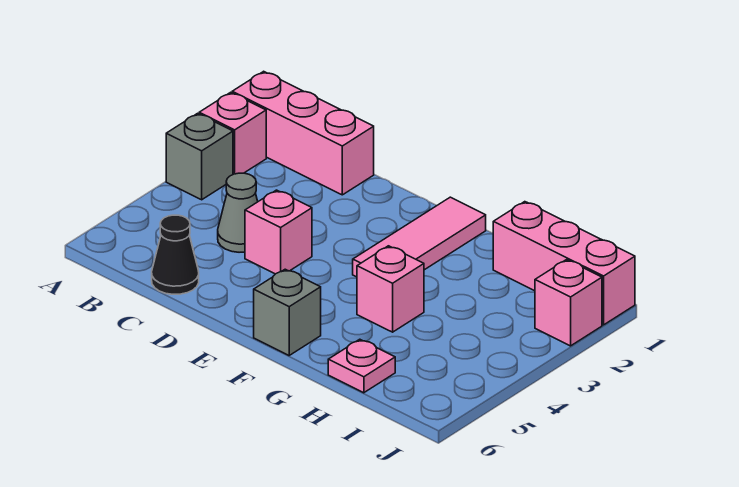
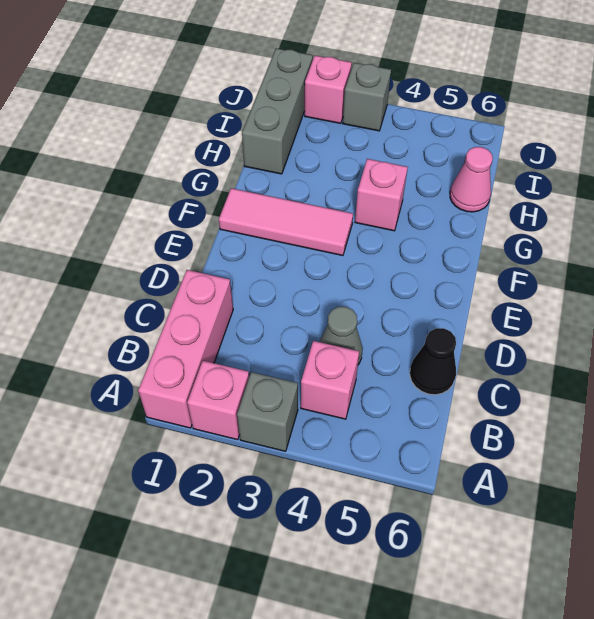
pink 1x1 brick [245,190,312,274] -> pink 1x1 brick moved to [301,341,359,419]
grey 1x1 brick [254,269,321,355] -> grey 1x1 brick moved to [343,63,391,131]
pink 1x3 brick [493,202,635,325] -> grey 1x3 brick [242,48,313,174]
pink 1x1 plate [328,339,395,393] -> pink 1x1 cone [450,147,493,212]

